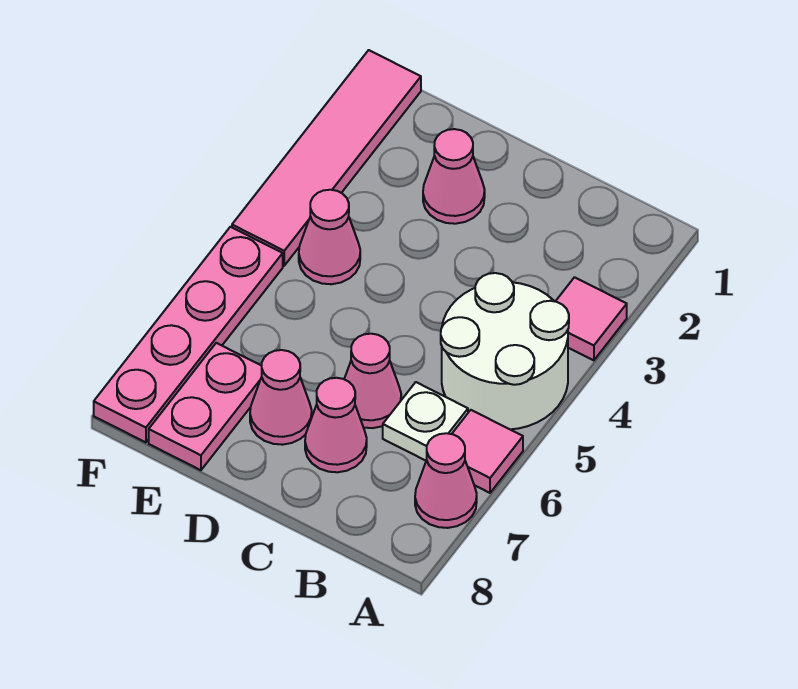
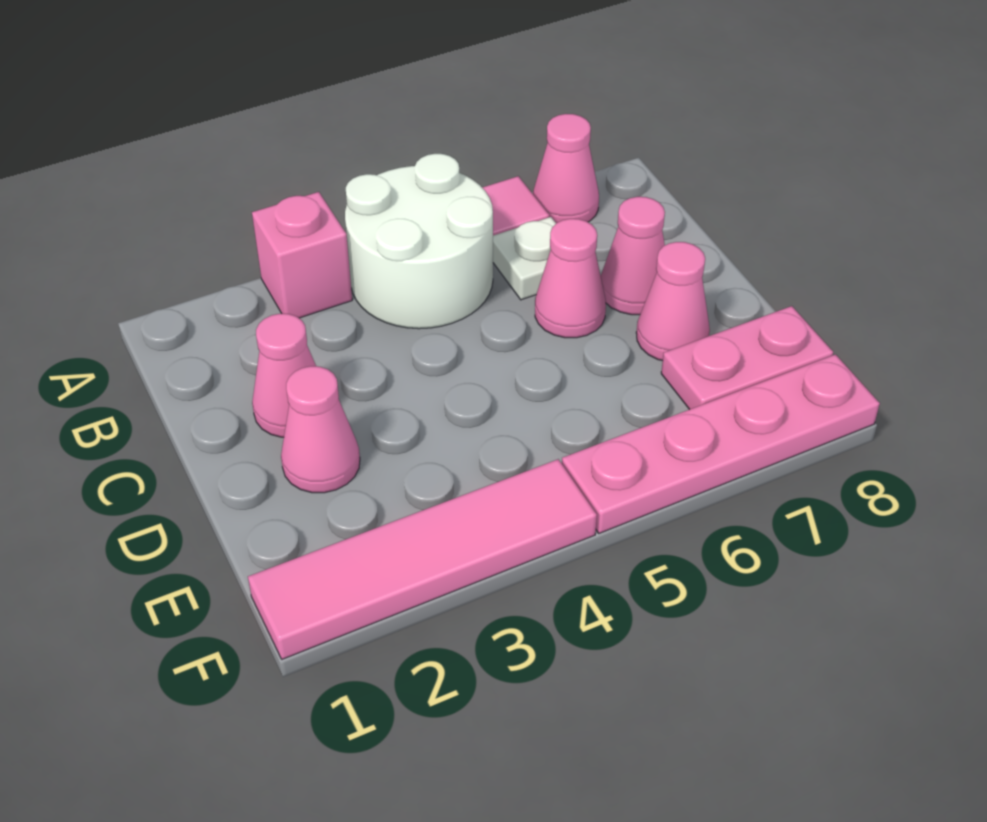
pink 1x1 tile [555,277,627,360] -> pink 1x1 brick [252,192,352,318]
pink 1x1 cone [299,190,360,284] -> pink 1x1 cone moved to [252,314,316,437]

